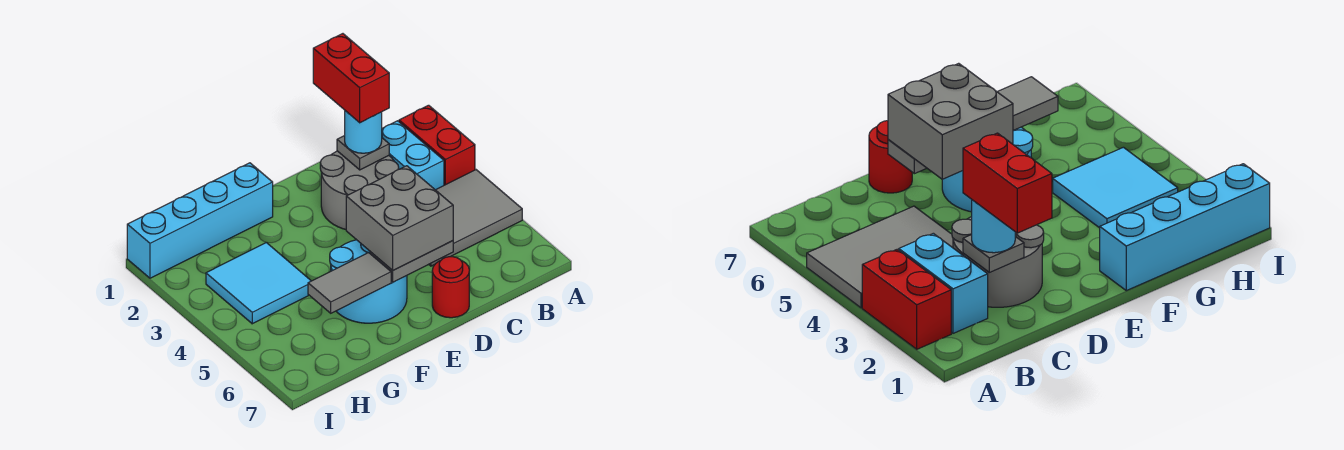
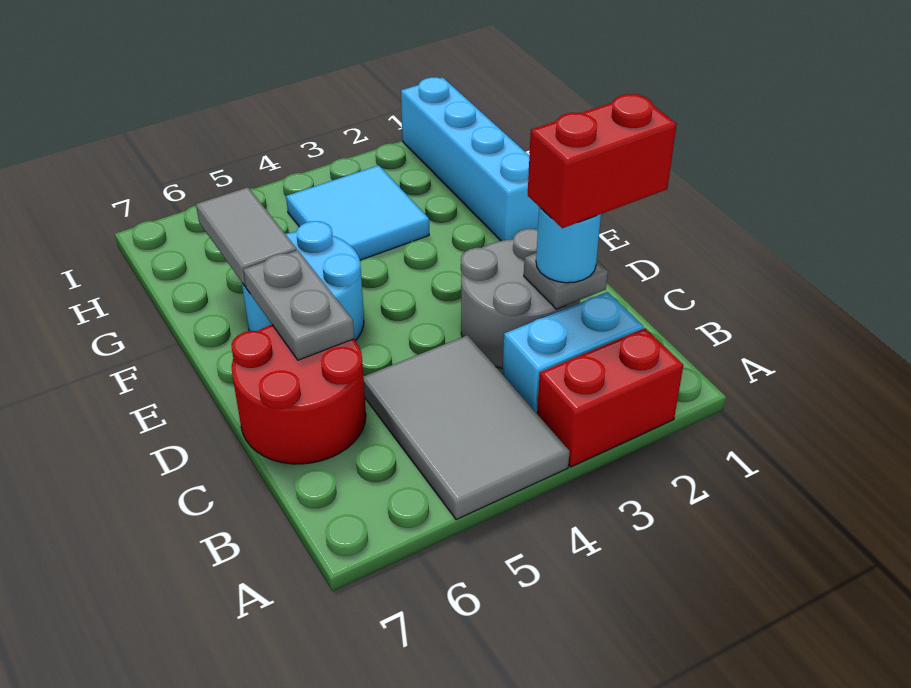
grey 2x2 brick [346,166,453,270] -> none
red 1x1 round brick [432,257,469,318] -> red 2x2 round brick [231,325,366,464]

